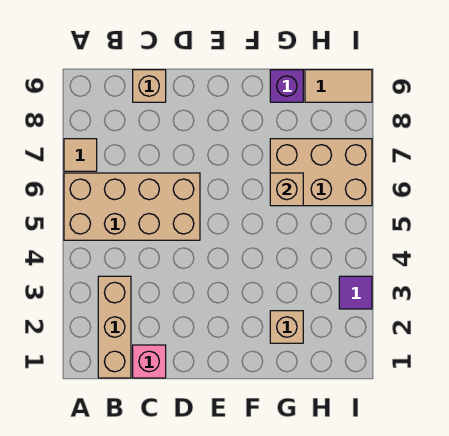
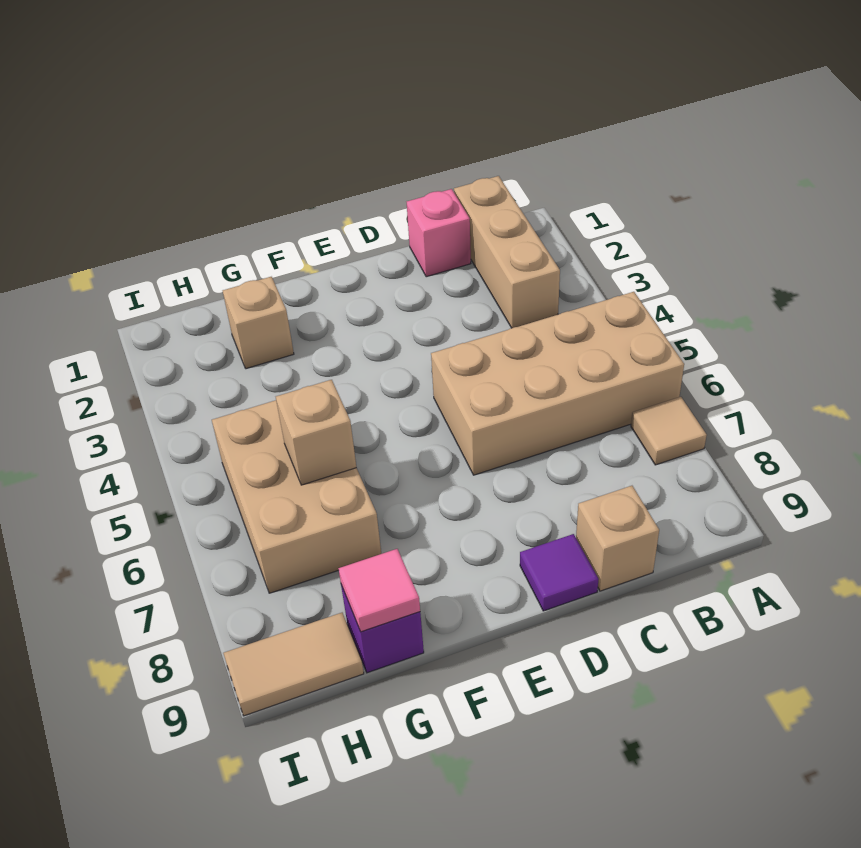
tan 2x3 brick [270,139,372,206] -> tan 2x3 brick turned to [212,400,381,593]
none -> pink 1x1 tile [338,549,420,632]
purple 1x1 tile [339,276,372,309] -> purple 1x1 tile moved to [520,534,599,611]

